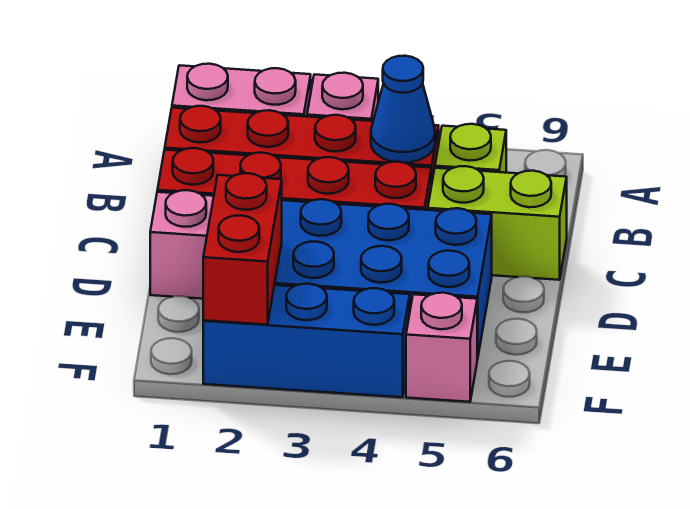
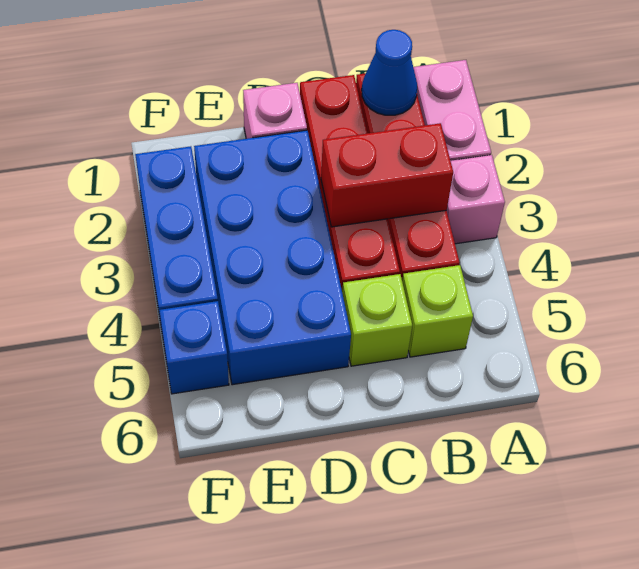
blue 1x1 cone [371,56,435,163] -> blue 1x1 cone moved to [362,30,417,115]
lime 1x2 brick [428,166,567,280] -> lime 1x1 brick [342,274,412,366]
red 1x2 brick [203,173,282,325] -> red 1x2 brick moved to [321,123,453,227]
pink 1x1 brick [406,293,477,402] -> blue 1x1 brick [159,301,229,394]

